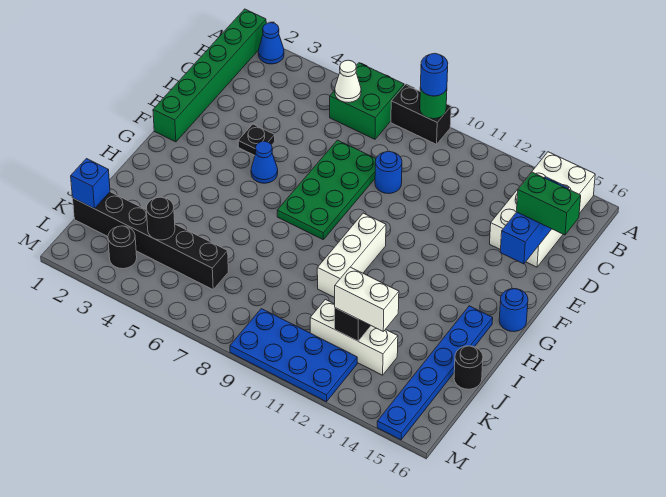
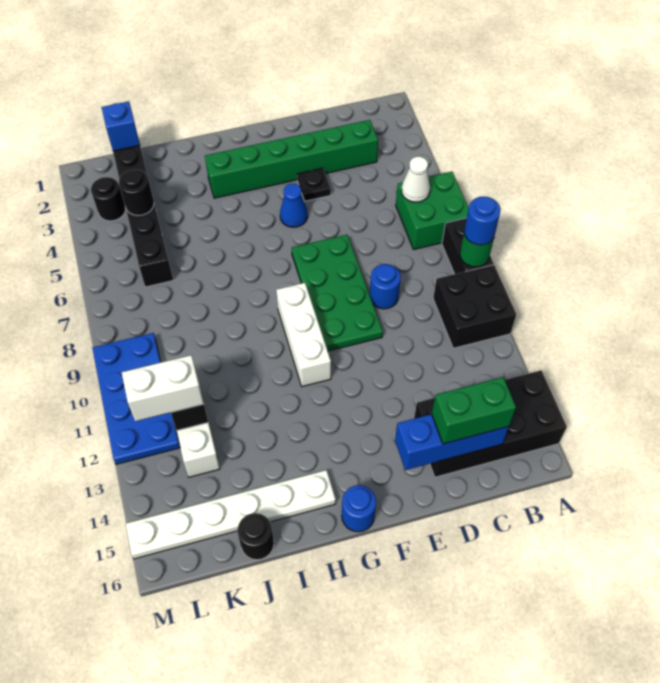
green 1x6 brick [153,9,266,142] -> green 1x6 brick moved to [205,120,378,198]
blue 1x1 cone [258,23,284,64] -> none
none -> black 2x2 brick [433,265,516,348]
white 2x4 brick [490,152,595,267] -> black 2x4 brick [414,370,567,477]
green 2x4 plate [277,140,376,239] -> green 2x4 plate turned to [292,235,383,351]
green 1x2 brick [517,172,581,235] -> green 1x2 brick turned to [432,377,516,444]
white 1x3 brick [317,213,386,298] -> white 1x3 brick turned to [276,283,331,386]
blue 1x6 plate [377,306,493,440] -> white 1x6 plate [126,470,336,559]
white 1x2 brick [335,267,399,331] -> white 1x2 brick turned to [122,355,204,421]

